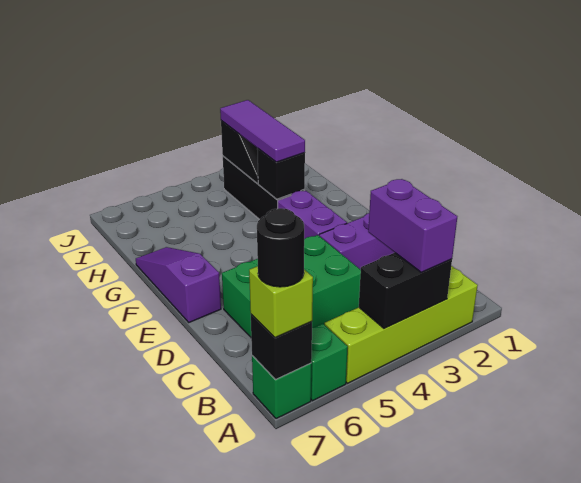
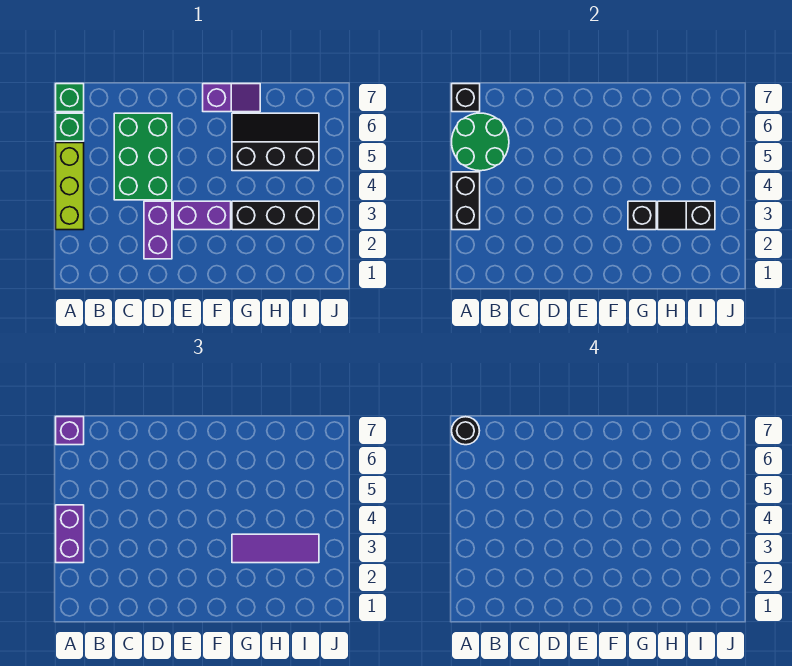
lime 1x4 brick [325,266,478,383] -> lime 1x3 brick [56,143,84,230]
purple 1x2 brick [368,179,457,273] -> purple 1x2 brick turned to [56,505,84,563]
none -> green 2x2 round brick [452,113,509,171]
lime 1x1 brick [249,266,313,337] -> purple 1x1 brick [56,417,84,445]
purple 1x3 slope [136,247,221,322] -> purple 1x2 slope [203,84,260,112]
none -> black 2x3 slope [232,113,319,171]

